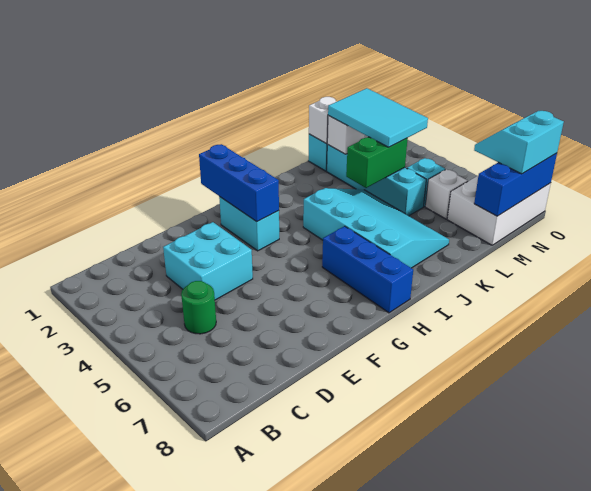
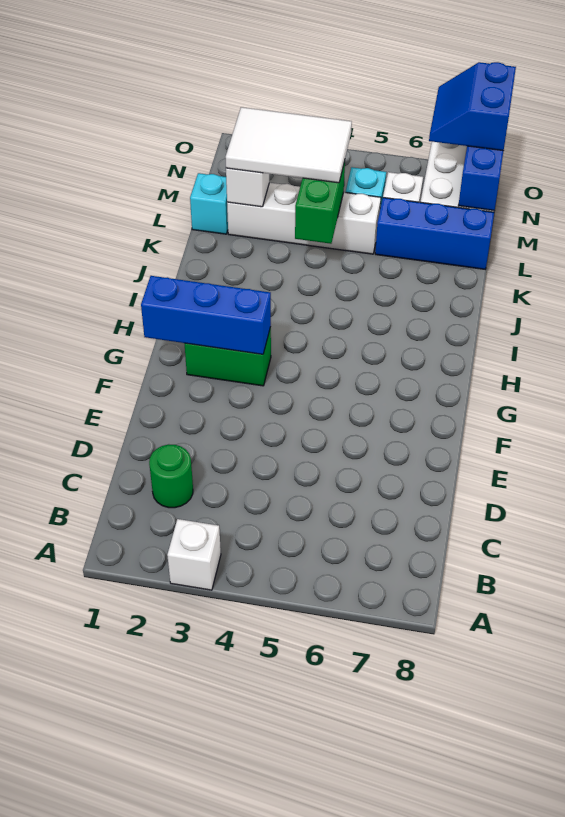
green 1x1 round brick [181,281,216,334] -> green 1x1 round brick moved to [149,444,193,508]
cyan 2x2 brick [163,222,253,300] -> none
cyan 1x2 brick [219,197,279,251] -> green 1x2 brick [184,327,271,386]
blue 1x3 brick [322,226,413,313] -> blue 1x3 brick moved to [375,198,494,269]
cyan 3x4 slope [303,188,449,268] -> none
white 1x1 brick [309,97,337,144] -> white 1x1 brick moved to [167,519,221,590]
cyan 1x4 brick [327,144,426,216] -> white 1x4 brick [227,183,381,254]
cyan 2x3 tile [328,88,428,147] -> white 2x3 tile [226,107,352,183]
cyan 2x2 slope [474,111,564,174] -> blue 2x2 slope [429,62,516,151]

